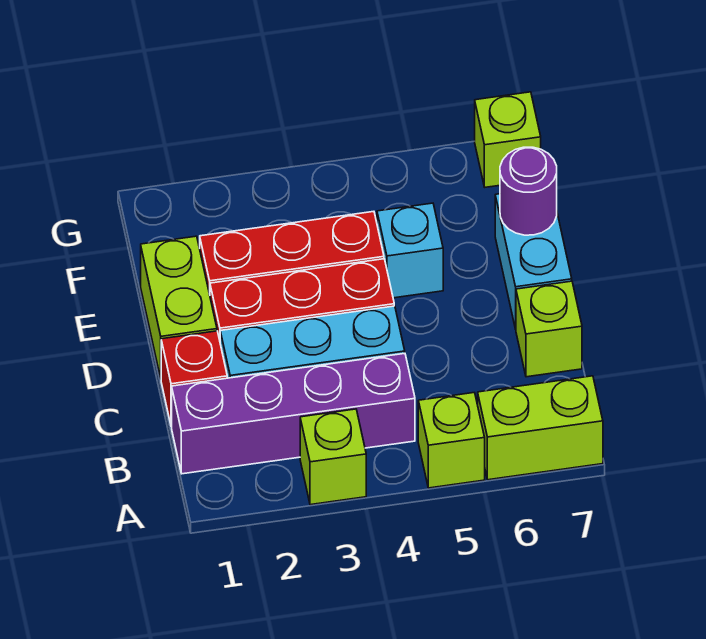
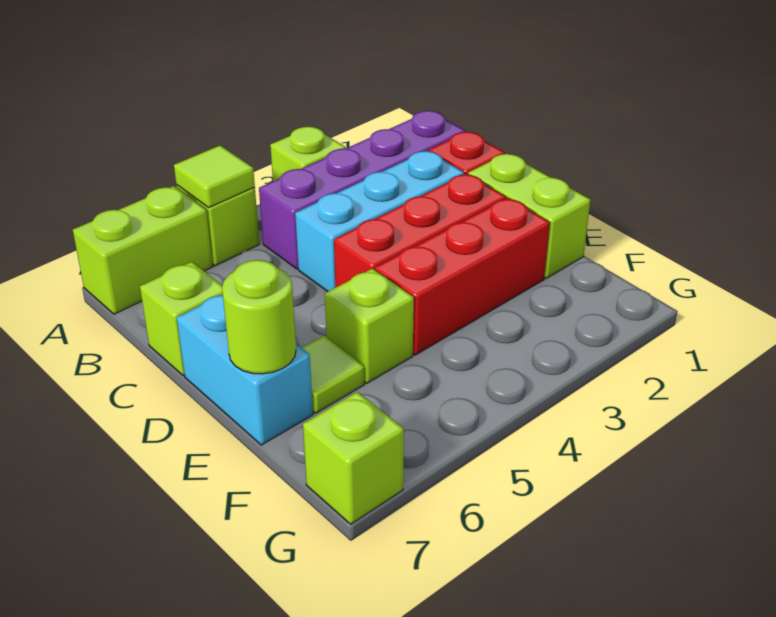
none -> lime 1x1 tile [174,145,255,208]
cyan 1x1 brick [377,203,443,298] -> lime 1x1 brick [325,269,414,383]
none -> lime 1x1 tile [302,336,364,413]
purple 1x1 round brick [500,147,557,235] -> lime 1x1 round brick [222,260,296,374]

